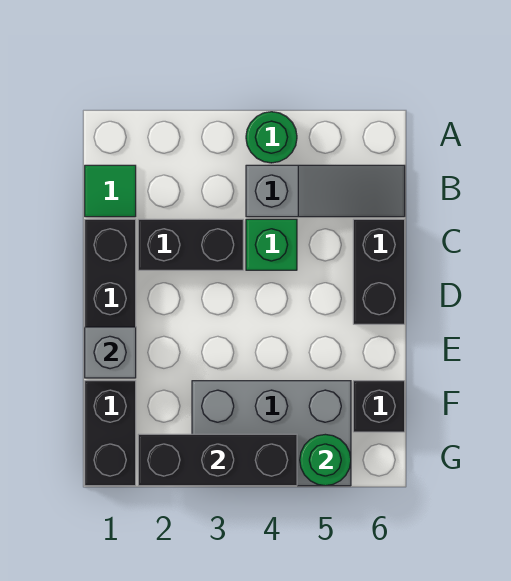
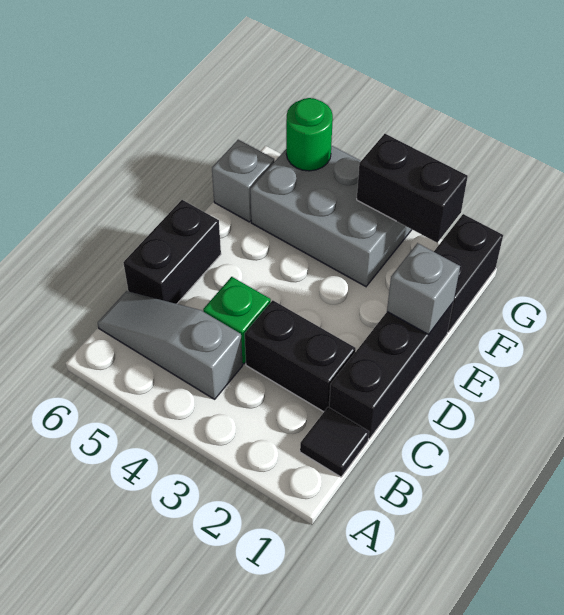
green 1x1 round brick [246,112,297,163] -> none
green 1x1 tile [85,165,136,217] -> black 1x1 tile [300,407,369,477]
black 1x1 brick [353,381,405,432] -> grey 1x1 brick [212,140,274,222]
black 1x3 brick [138,434,297,486] -> black 1x2 brick [357,134,468,243]

